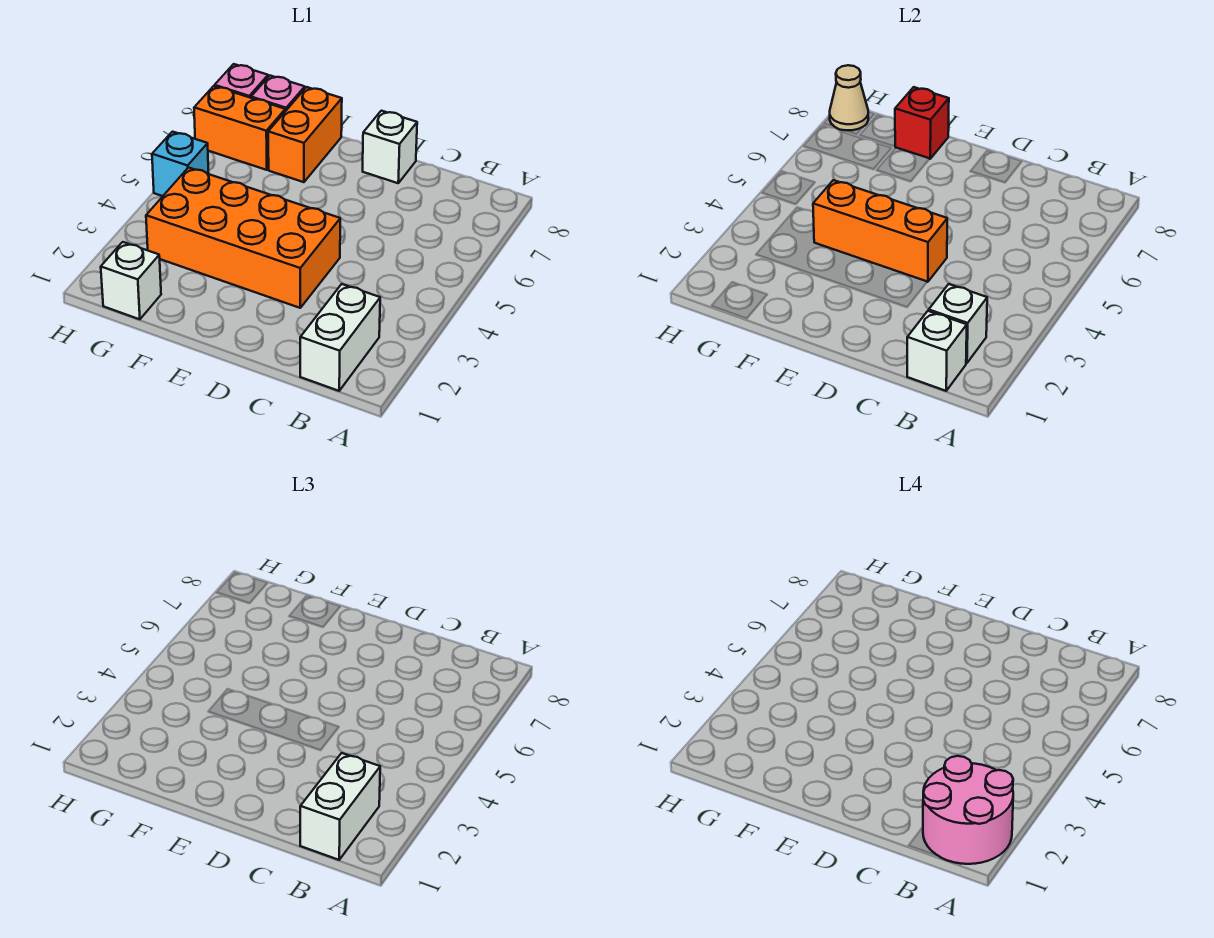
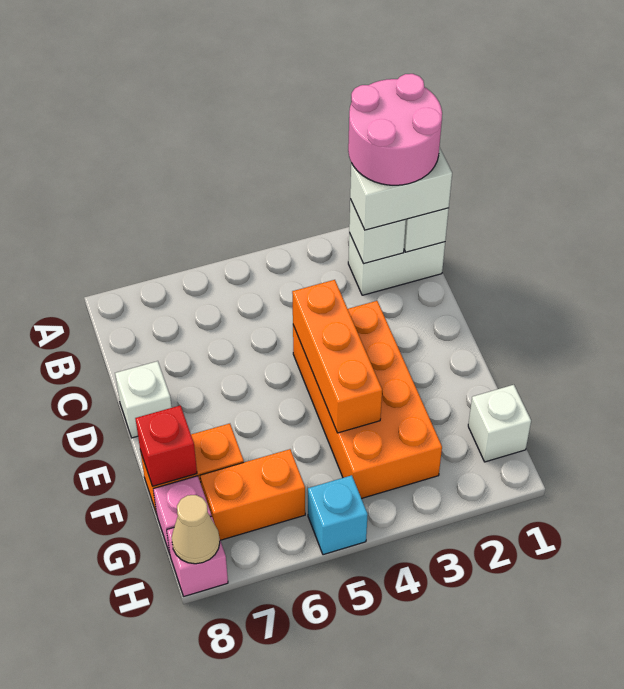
orange 1x2 brick [194,86,285,170] -> orange 1x2 brick turned to [200,449,305,540]

